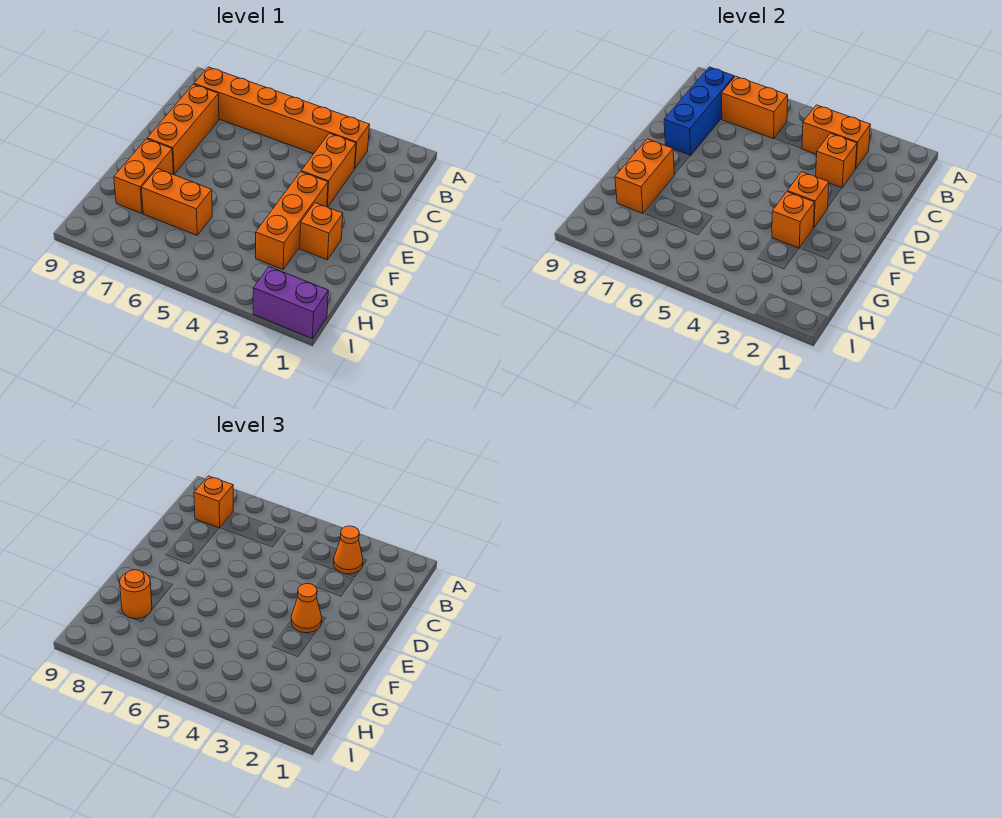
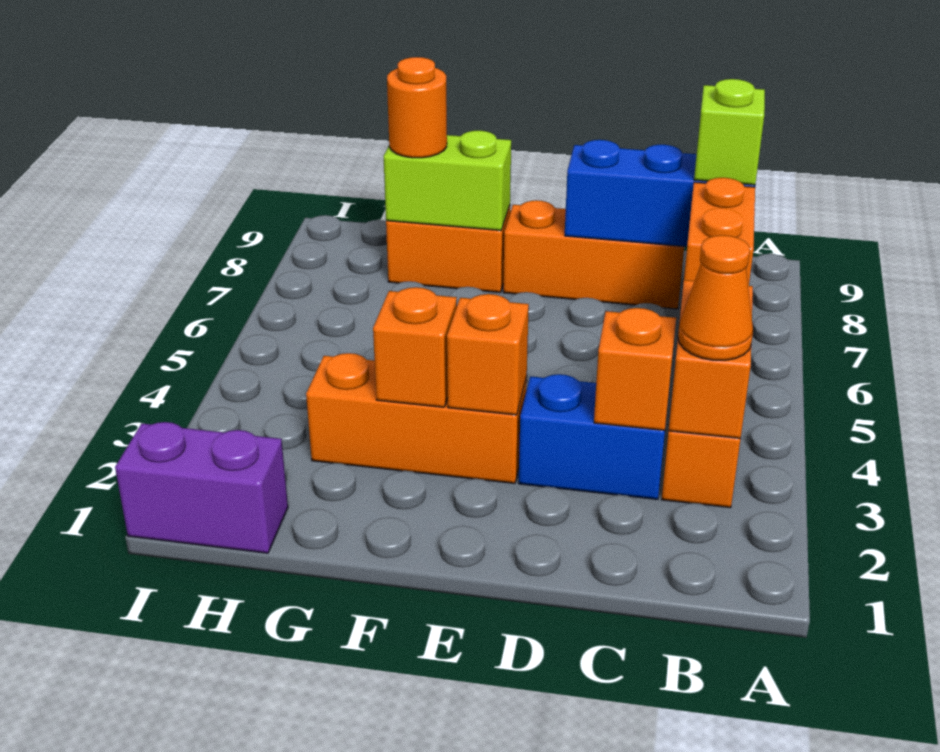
orange 1x1 brick [194,476,233,528] -> lime 1x1 brick [694,79,765,185]
orange 1x2 brick [301,133,356,207] -> blue 1x2 brick [519,374,667,499]
orange 1x1 cone [291,584,322,633] -> none
orange 1x1 brick [300,203,343,260] -> none
orange 1x2 brick [615,139,675,213] -> lime 1x2 brick [384,131,511,231]
orange 1x2 brick [142,169,212,235] -> none
purple 1x2 brick [253,267,328,338] -> purple 1x2 brick turned to [115,422,288,553]

